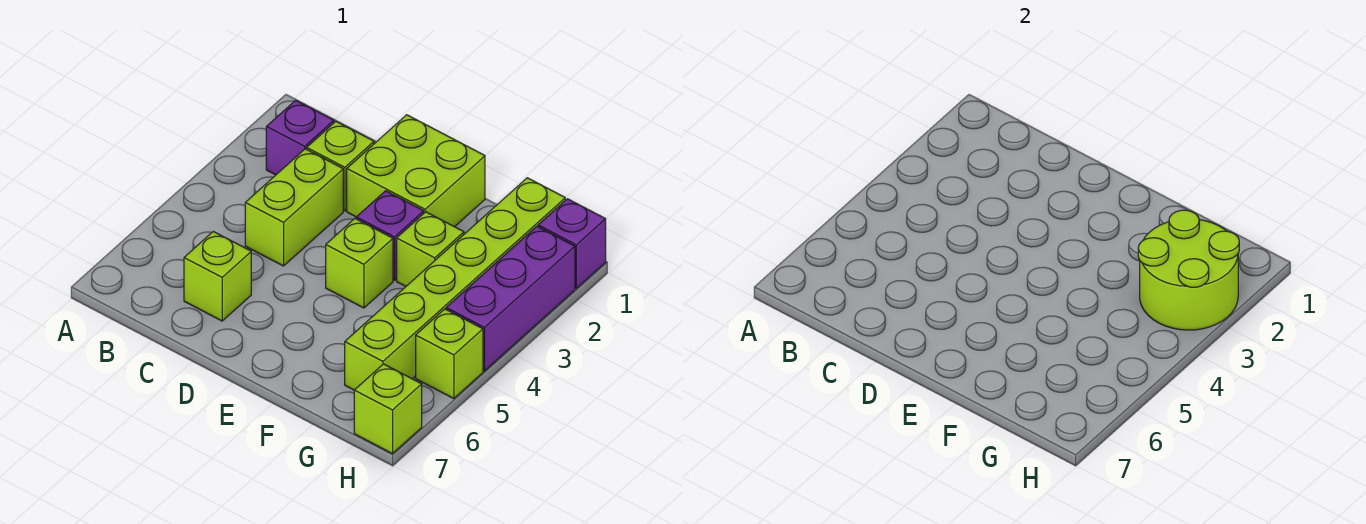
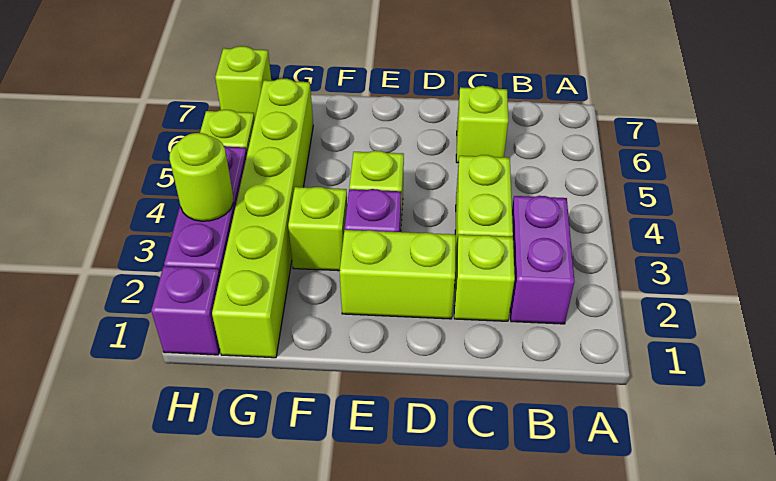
purple 1x1 brick [266,100,334,175] -> purple 1x2 brick [510,196,575,324]
lime 2x2 brick [347,115,485,227] -> lime 1x2 brick [340,230,456,319]
lime 2x2 round brick [1138,210,1239,330] -> lime 1x1 round brick [169,133,233,221]

